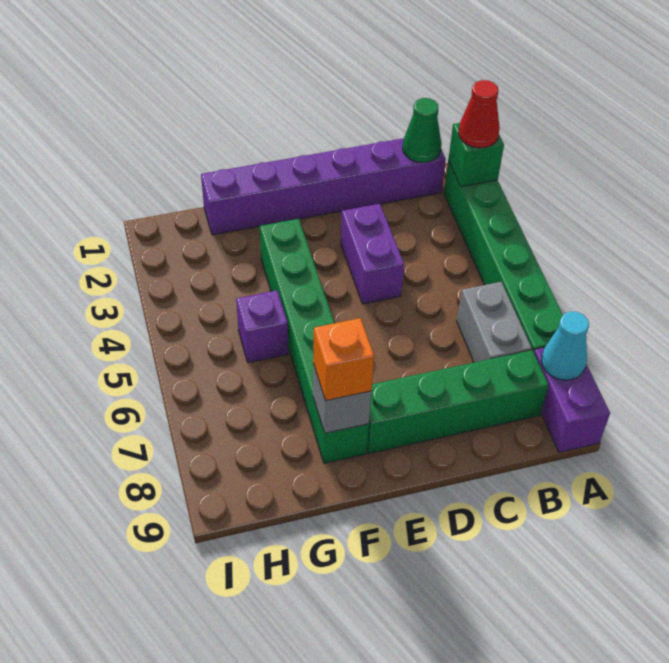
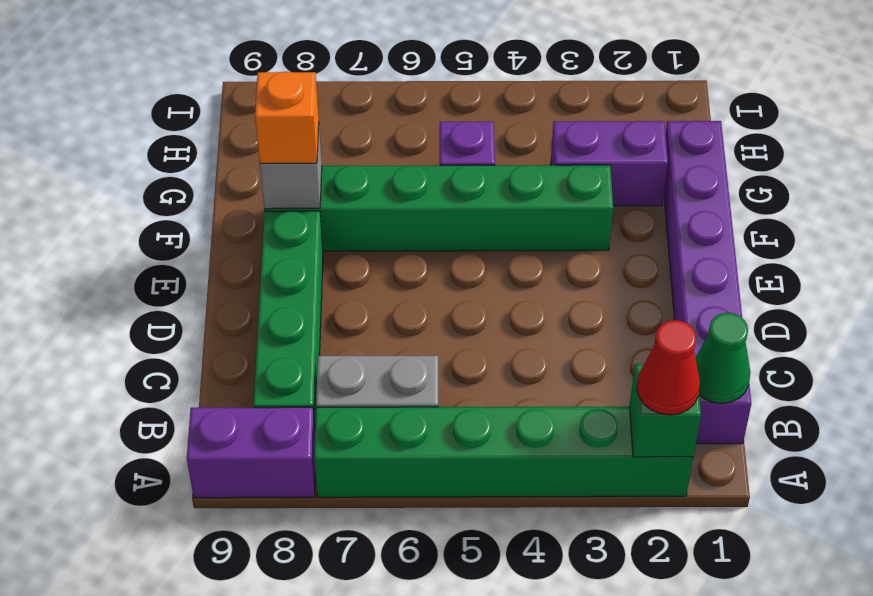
cyan 1x1 cone [541,312,589,380] -> none
purple 1x2 brick [341,204,404,304] -> purple 1x2 brick moved to [551,121,668,206]

